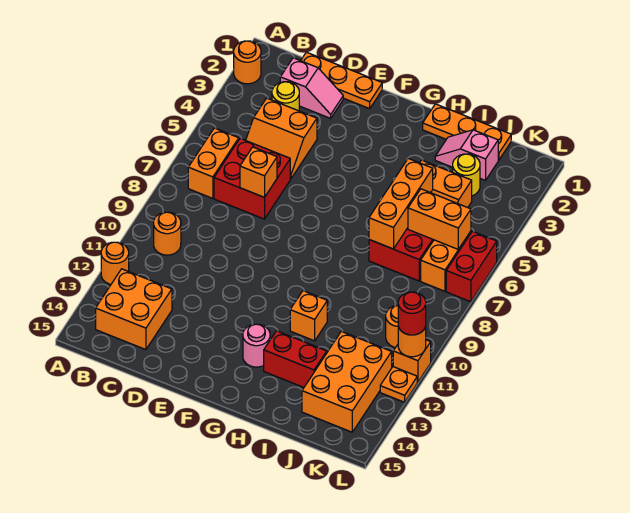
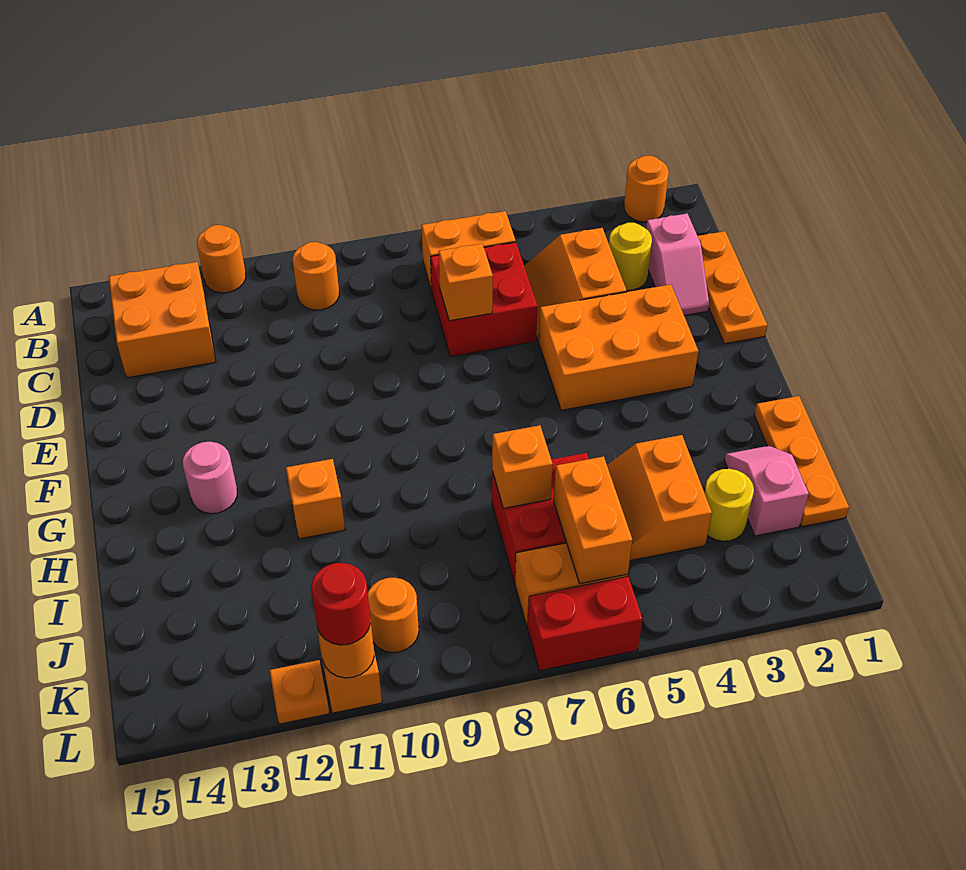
red 1x2 brick [264,331,327,387] -> none
orange 1x3 brick [369,158,433,249] -> orange 1x1 brick [492,425,553,508]
orange 2x3 brick [302,331,392,432] -> orange 2x3 brick moved to [539,284,698,410]

